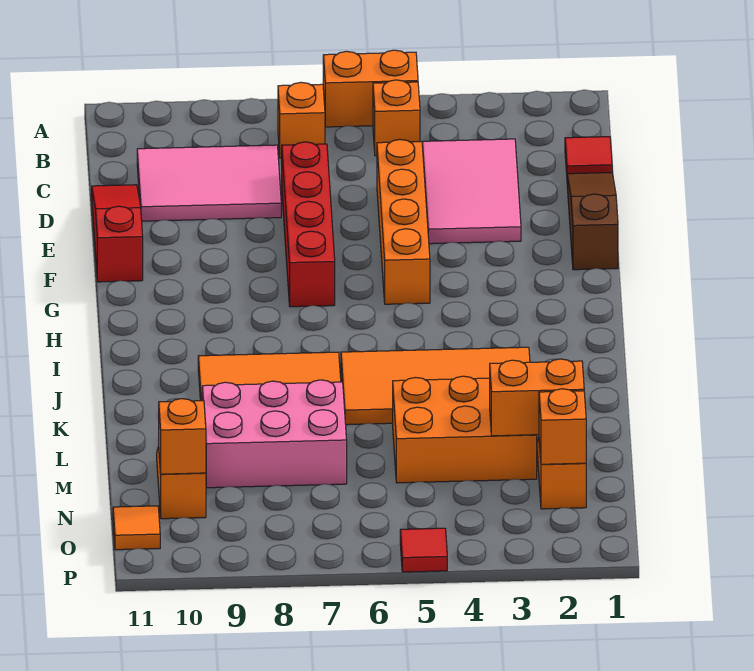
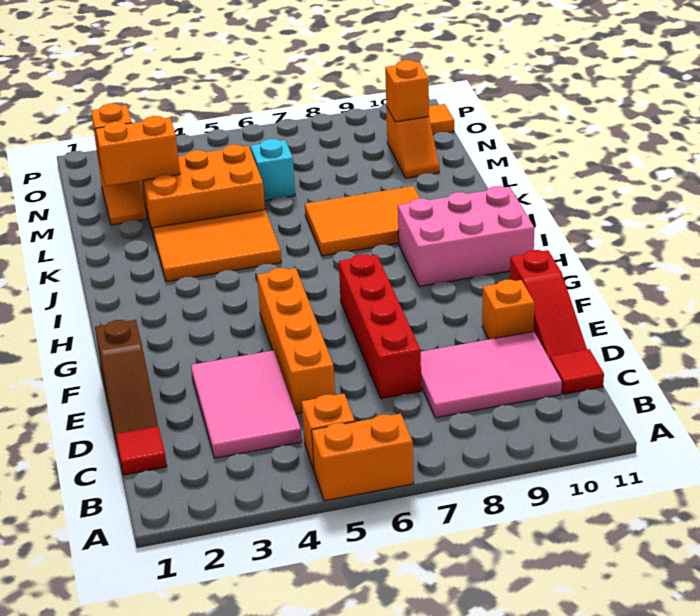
orange 1x1 brick [278,82,325,158] -> orange 1x1 brick moved to [482,280,534,339]
orange 2x4 tile [341,347,530,425] -> orange 2x3 tile [153,210,281,282]
pink 2x3 brick [202,380,347,488] -> pink 2x3 brick moved to [398,186,534,287]
none -> cyan 1x1 brick [251,139,295,201]
red 1x1 tile [400,528,447,572] -> red 1x1 tile moved to [550,349,604,394]

